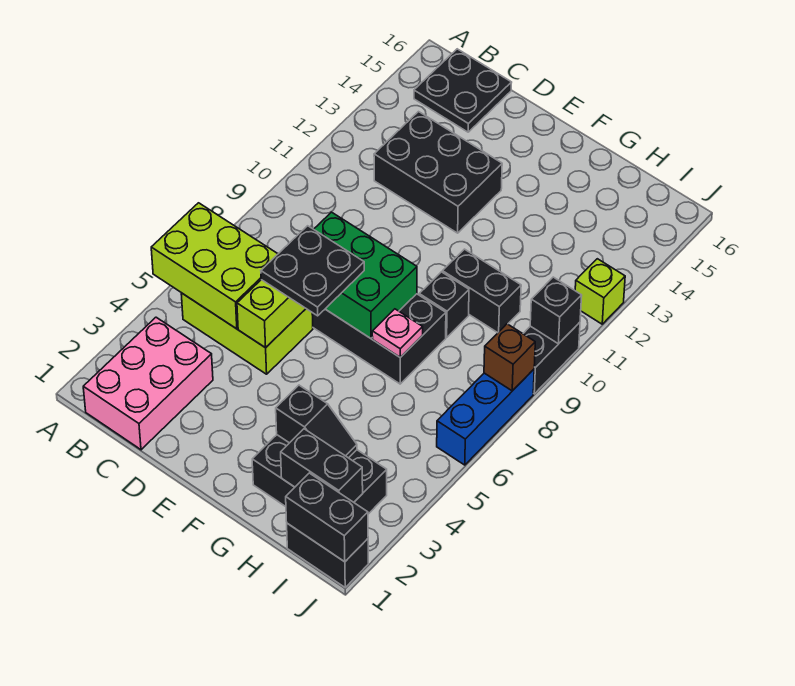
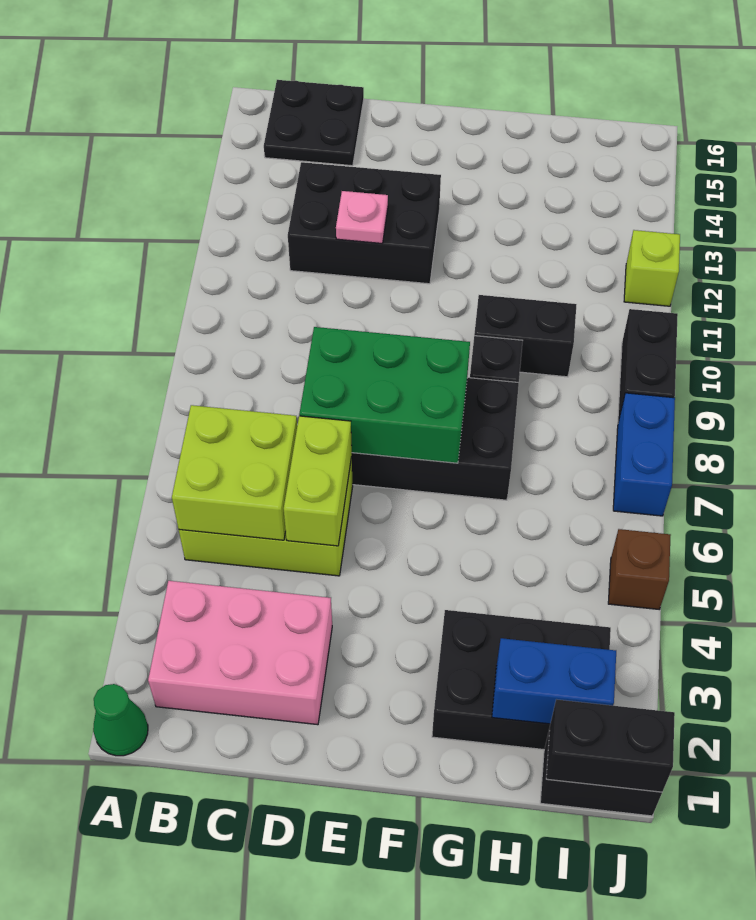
none -> green 1x1 cone [93,684,148,756]
lime 2x3 brick [151,203,278,329] -> lime 2x2 brick [172,405,297,540]
pink 2x3 brick [83,317,213,450] -> pink 2x3 brick turned to [148,581,332,725]
black 2x2 plate [261,226,364,316] -> none
black 1x2 slope [276,385,357,458] -> none
pink 1x1 plate [372,309,423,357] -> pink 1x1 plate moved to [336,191,388,243]
black 1x2 brick [281,429,363,502] -> blue 1x2 brick [492,638,616,724]
blue 1x3 brick [437,369,534,465] -> blue 1x2 brick [613,393,675,516]
brown 1x1 brick [484,324,535,391] -> brown 1x1 brick moved to [608,529,671,609]
black 1x1 brick [530,277,582,344] -> none

